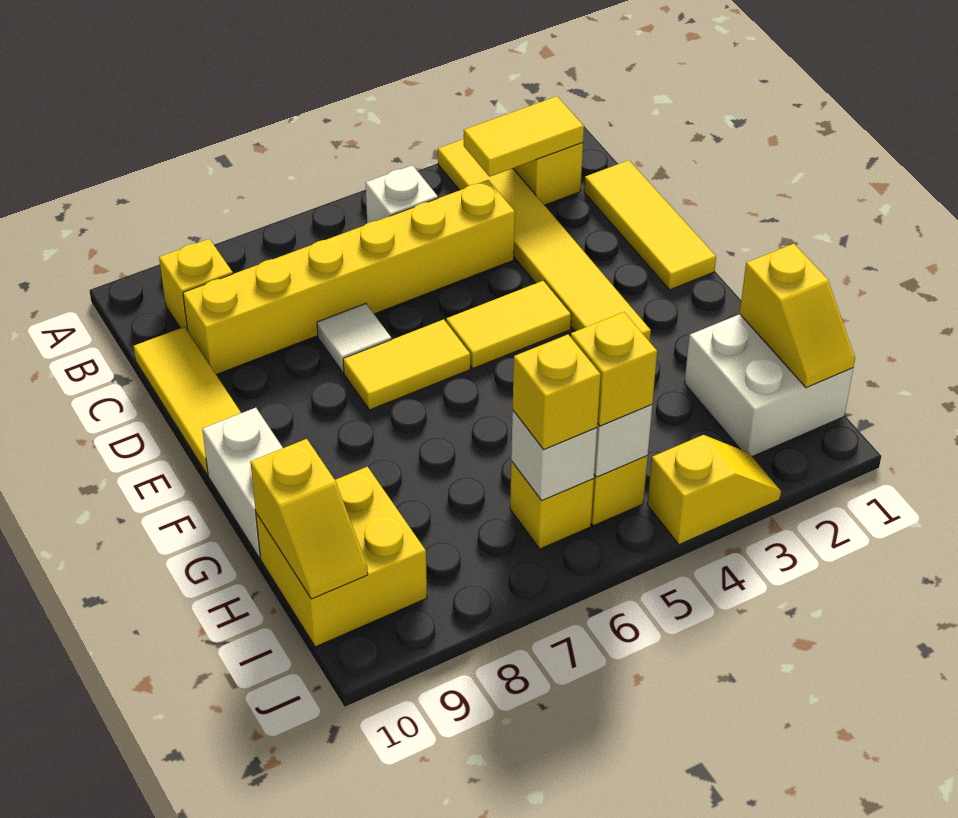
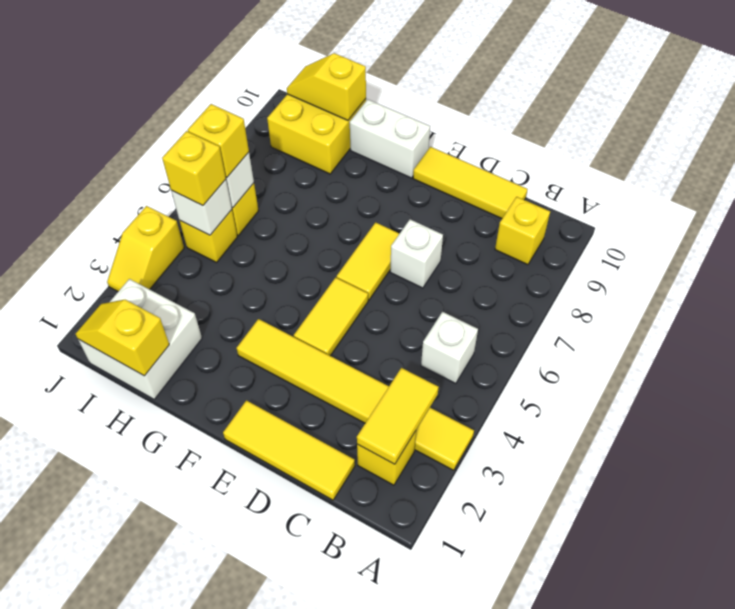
yellow 1x6 brick [183,180,515,375] -> none
white 1x1 tile [317,303,391,372] -> white 1x1 brick [390,219,443,288]

